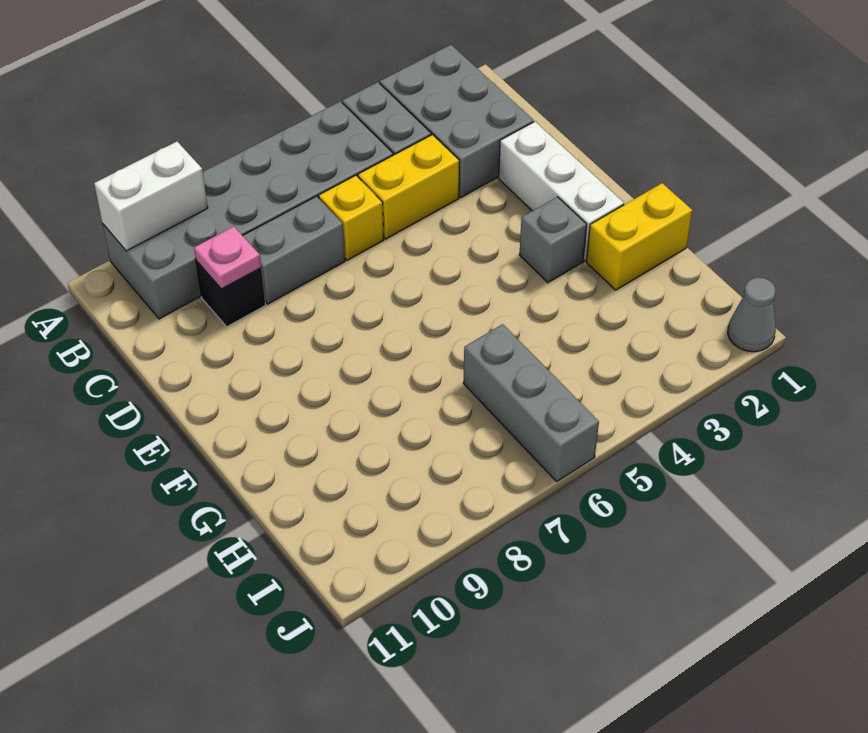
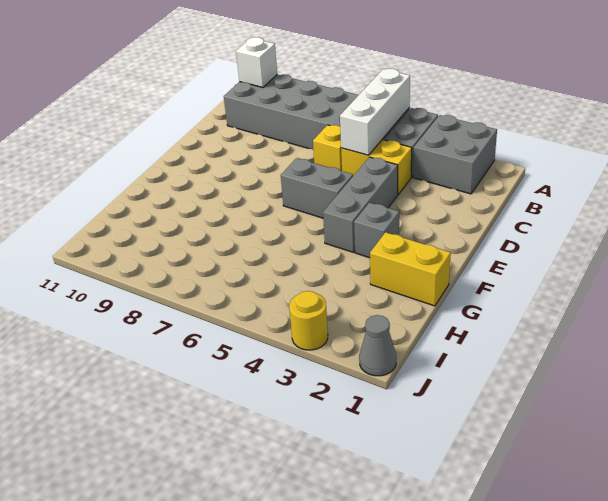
grey 2x3 brick [380,45,534,197] -> grey 2x2 brick [413,115,497,194]
white 1x2 brick [94,142,208,251] -> white 1x1 brick [236,37,277,87]
grey 1x2 brick [243,196,345,304] -> grey 1x2 brick moved to [281,158,353,218]
black 1x1 brick [196,261,265,327] -> none
pink 1x1 plate [194,226,261,289] -> none
white 1x3 brick [499,122,624,261] -> white 1x3 brick moved to [340,69,410,155]
grey 1x3 brick [463,324,599,481] -> grey 1x3 brick moved to [323,157,398,252]
none -> yellow 1x1 round brick [289,291,328,350]

